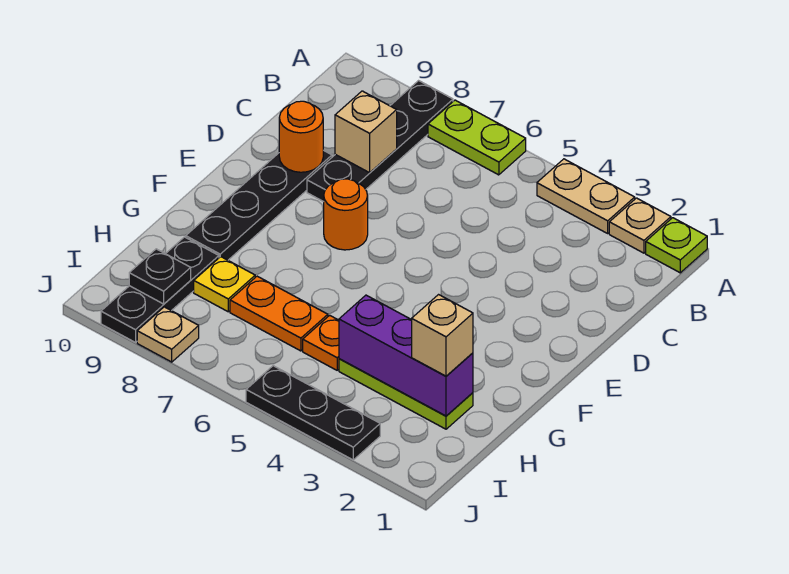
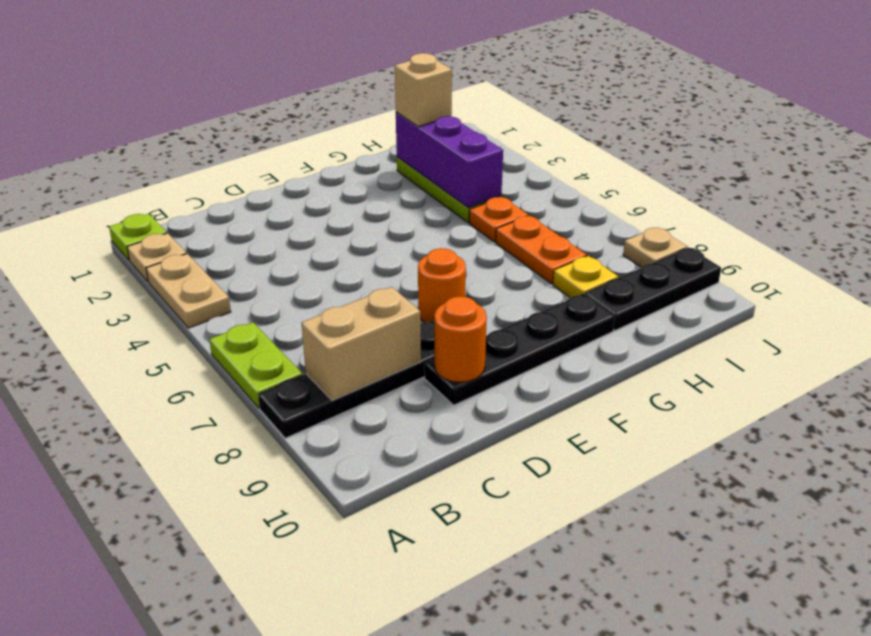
tan 1x1 brick [335,91,397,173] -> tan 1x2 brick [302,287,421,400]
black 1x1 plate [129,249,191,304] -> none
black 1x3 plate [246,366,380,460] -> none

